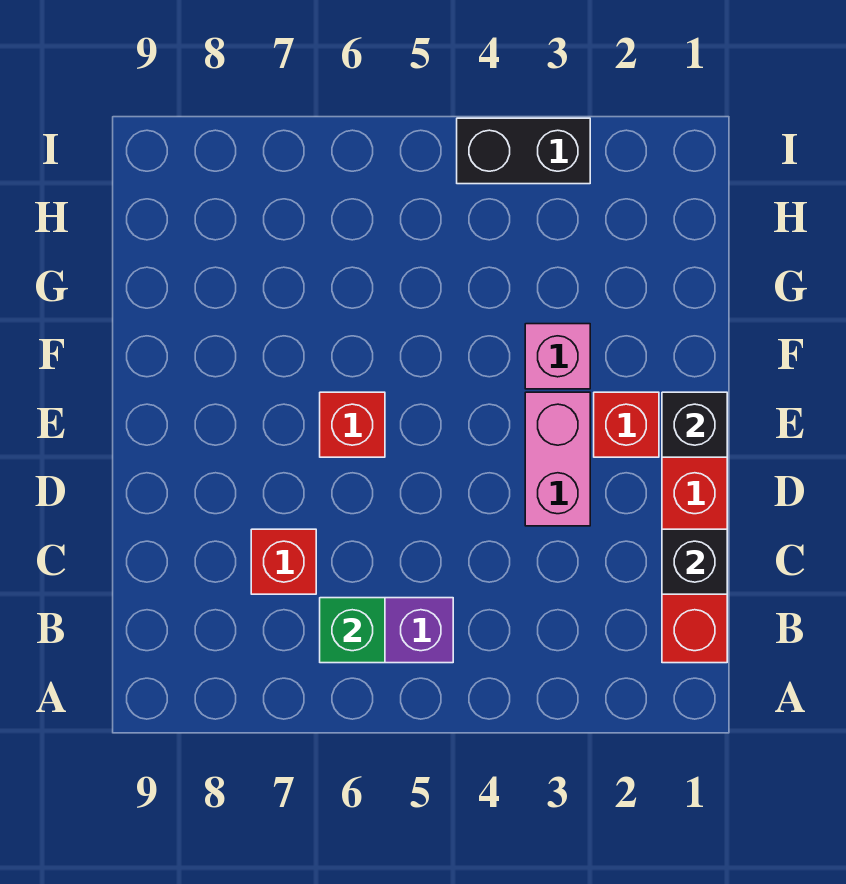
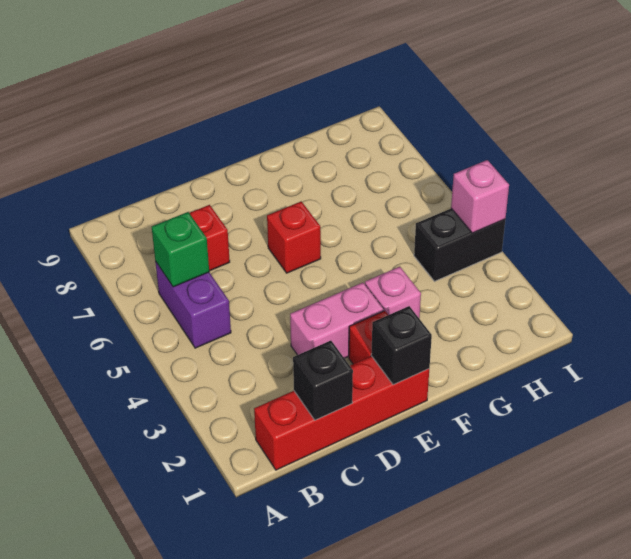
black 1x2 brick [457,118,590,184] -> black 1x2 brick turned to [414,209,505,281]
none -> pink 1x1 brick [451,160,509,233]

